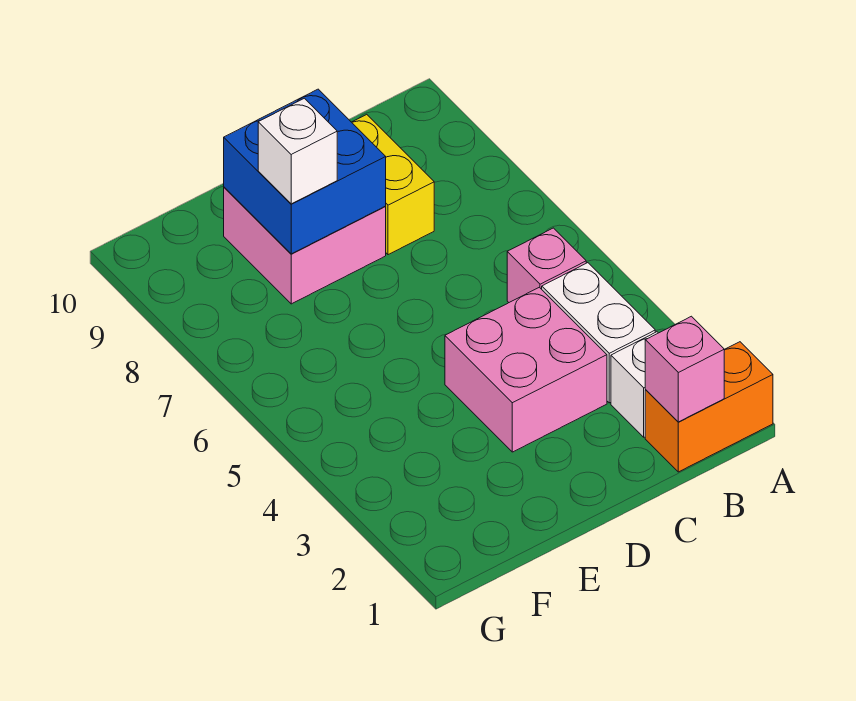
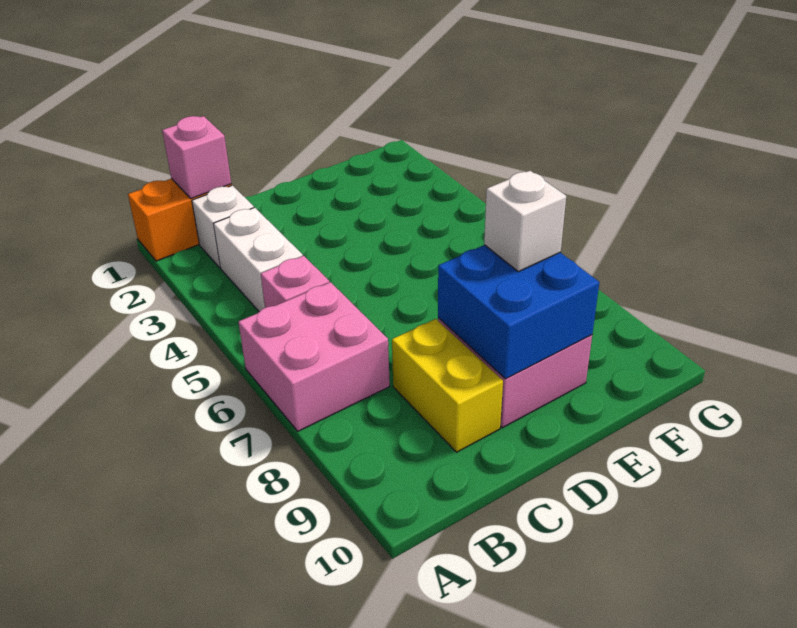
pink 2x2 brick [445,287,607,452] -> pink 2x2 brick moved to [238,282,390,431]

